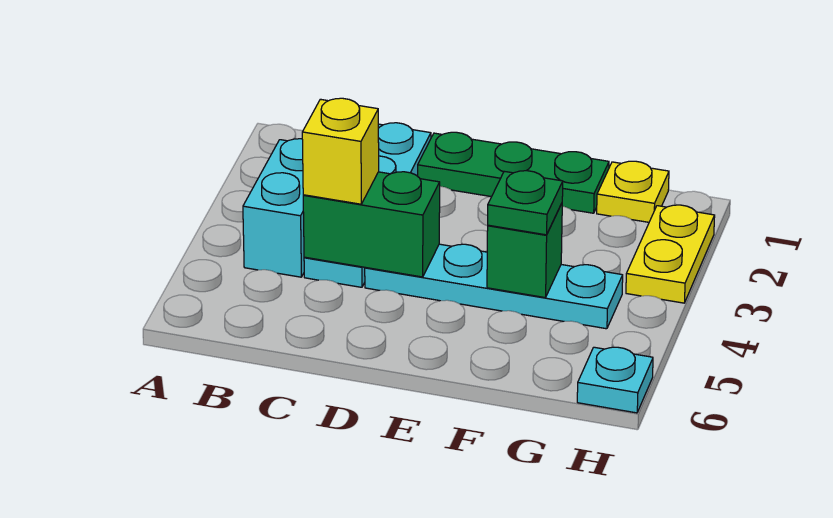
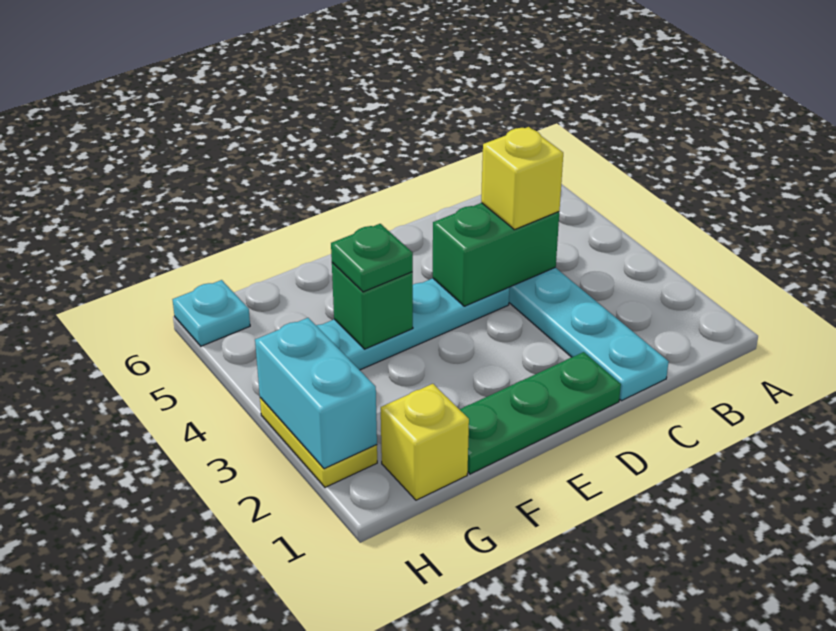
cyan 1x2 brick [243,139,304,277] -> cyan 1x2 brick moved to [255,318,377,469]
yellow 1x1 plate [597,161,669,222] -> yellow 1x1 brick [381,384,469,500]

